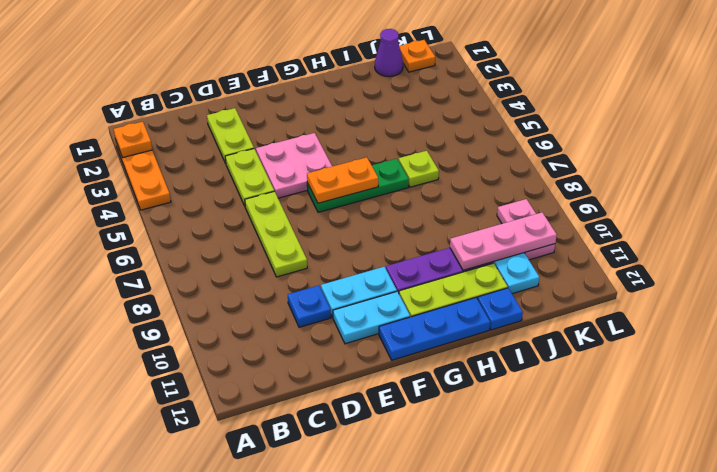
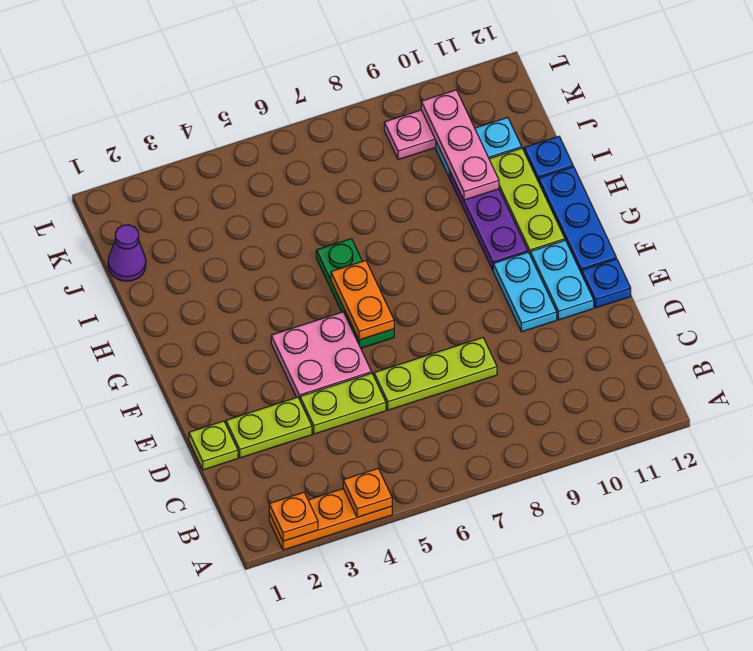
blue 1x1 plate [288,285,331,327] -> blue 1x1 plate moved to [582,259,631,308]
lime 1x1 plate [399,151,439,187] -> lime 1x1 plate moved to [189,421,238,470]
orange 1x1 plate [399,40,435,72] -> orange 1x1 plate moved to [343,469,392,517]

